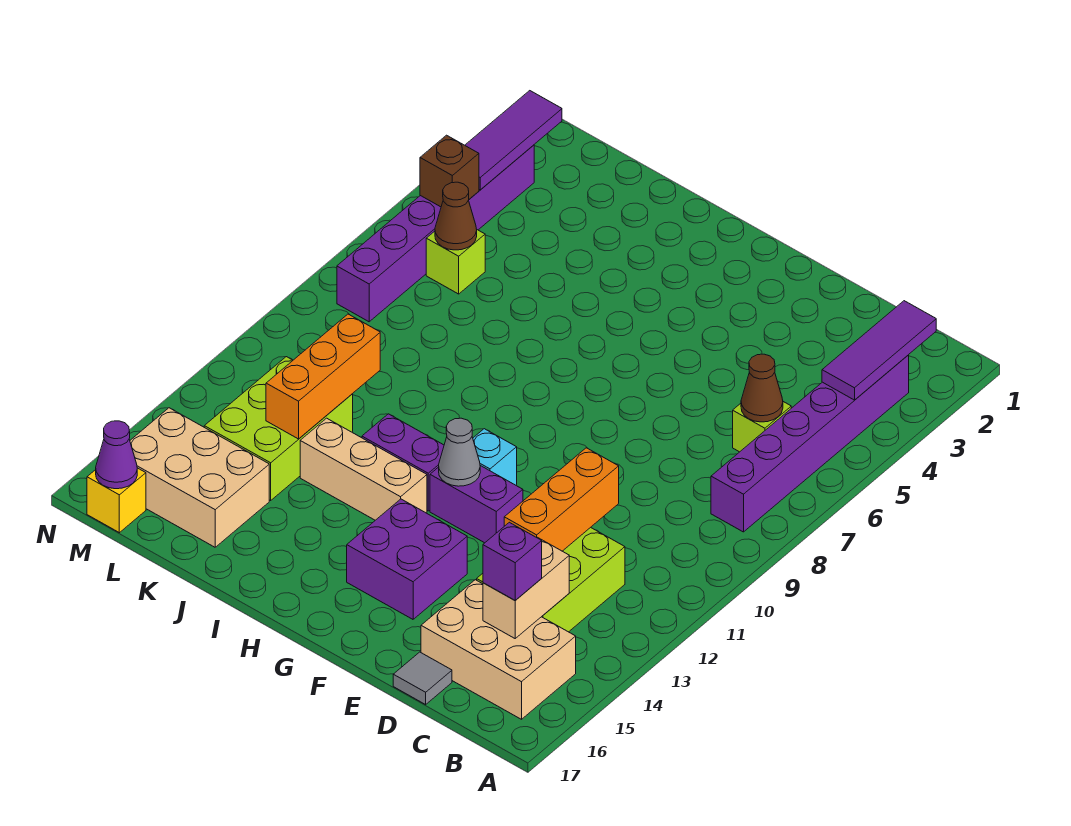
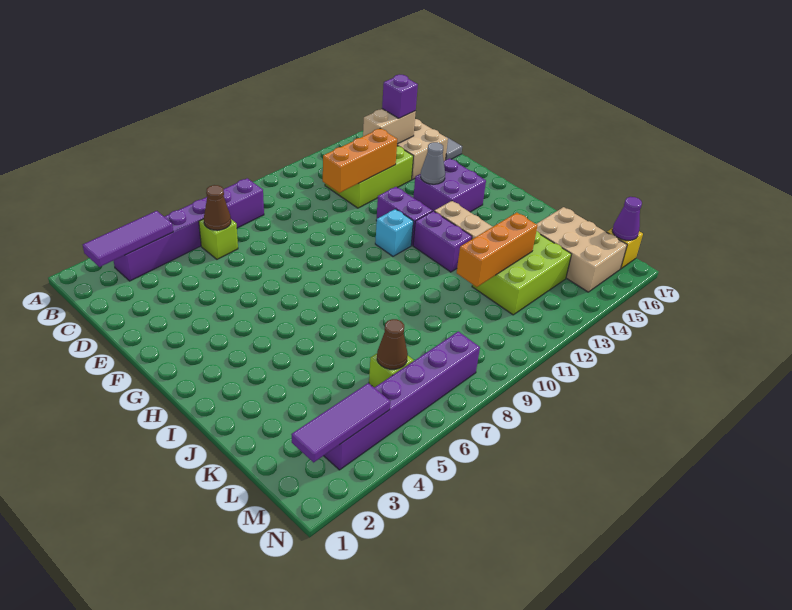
grey 1x1 cone [439,418,480,486] -> grey 1x1 cone moved to [421,142,445,184]
brown 1x1 brick [420,135,479,207] -> none

